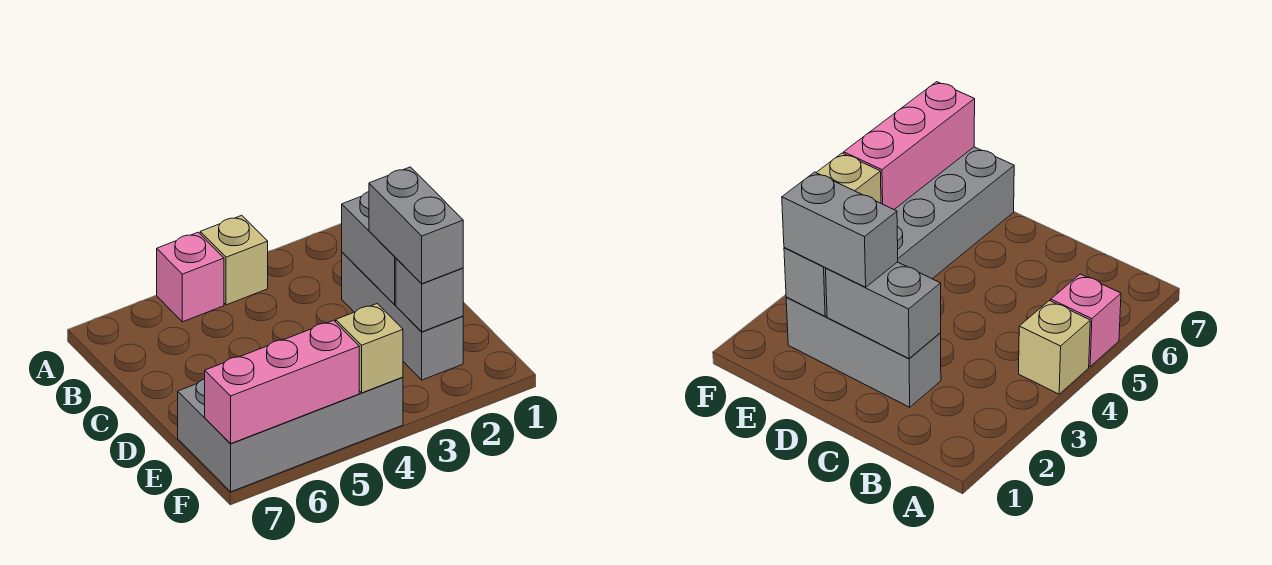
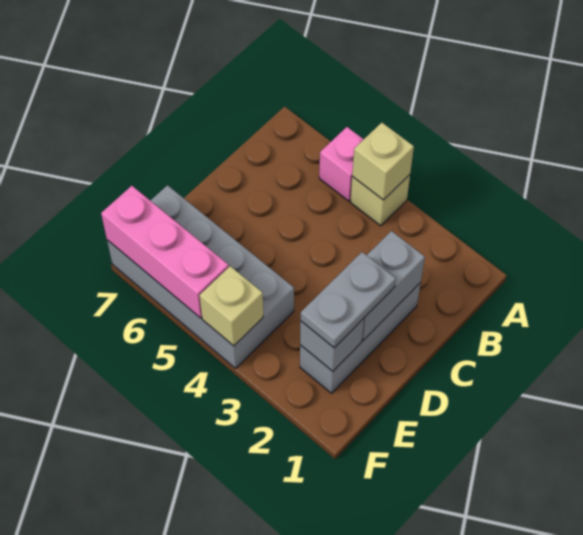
none -> tan 1x1 brick [352,123,414,200]
grey 1x2 brick [369,167,463,284] -> grey 1x2 plate [301,252,396,348]

